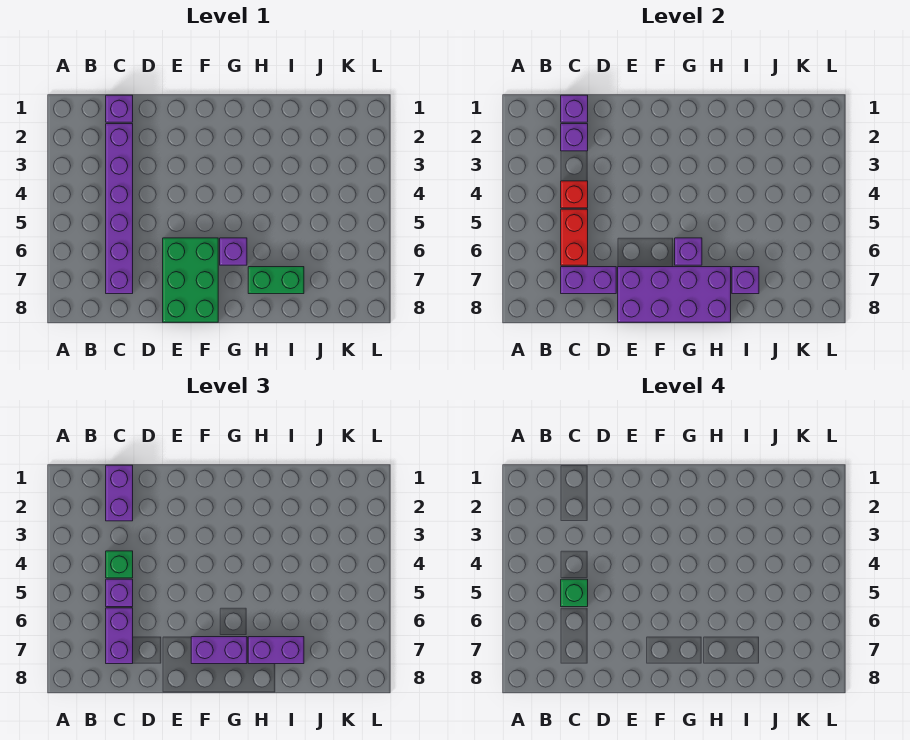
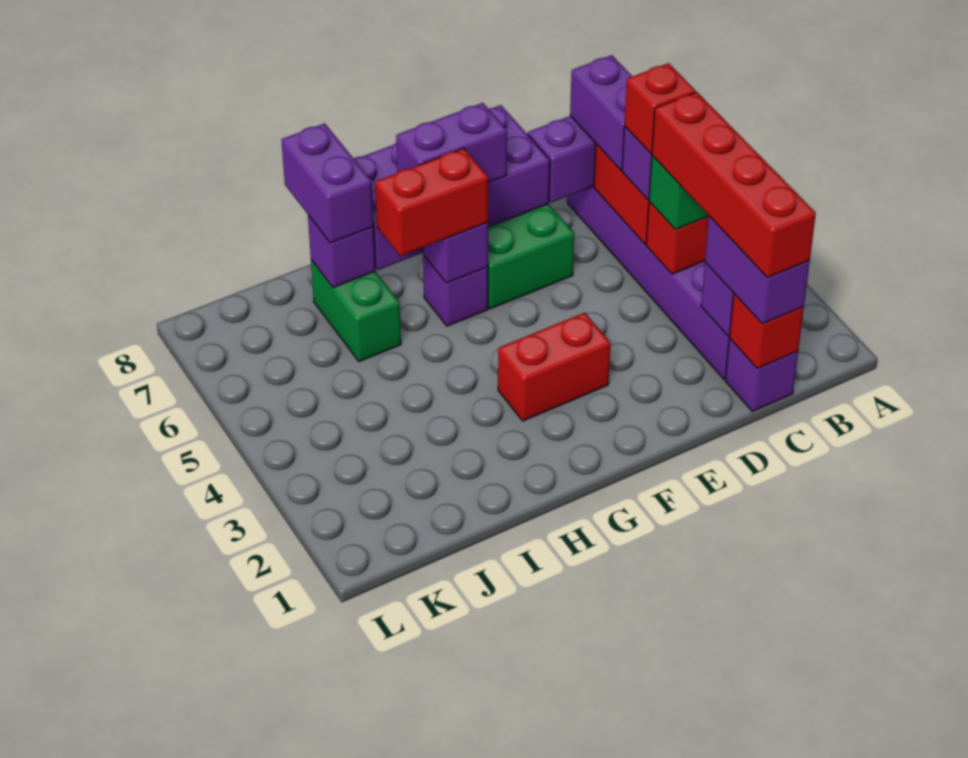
purple 1x1 brick [561,95,588,122] -> red 1x1 brick [729,294,804,369]
none -> red 1x4 brick [652,92,816,278]
green 1x1 brick [561,579,588,607] -> red 1x1 brick [624,63,695,154]
none -> red 1x2 brick [498,313,611,421]
none -> red 1x2 brick [375,148,488,256]
green 1x2 brick [248,267,304,294] -> green 1x2 brick turned to [311,260,401,362]
purple 1x2 brick [248,637,304,664] -> purple 1x2 brick turned to [281,123,374,243]

